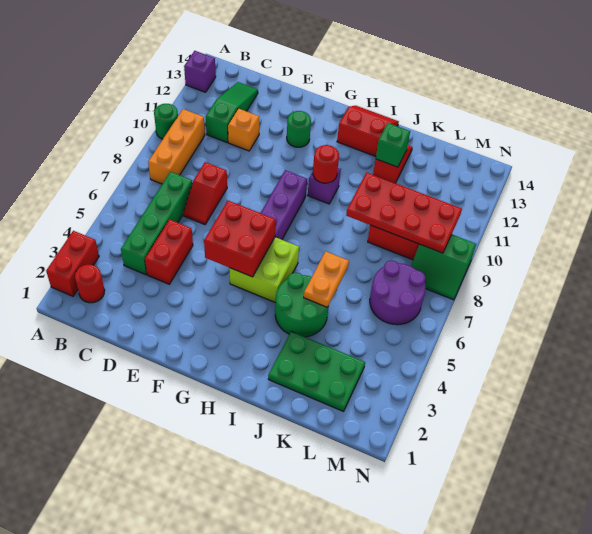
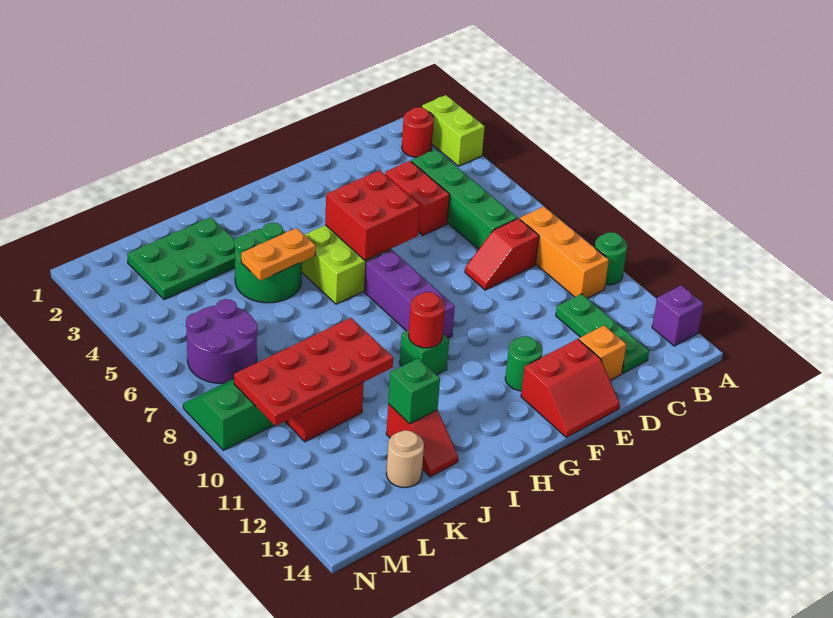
red 1x2 brick [46,231,99,296] -> lime 1x2 brick [422,95,485,166]
green 1x3 slope [206,82,258,142] -> green 1x3 plate [556,294,649,373]
red 1x2 slope [183,162,227,225] -> red 1x2 slope turned to [465,218,539,290]
orange 1x1 brick [228,108,259,151] -> orange 1x1 brick moved to [579,325,626,380]
purple 1x1 brick [308,168,341,204] -> green 1x1 brick [400,330,449,375]
red 2x2 slope [337,106,399,156] -> red 2x2 slope moved to [521,339,620,437]
orange 1x2 plate [304,251,349,307] -> orange 1x2 plate turned to [241,228,316,281]
none -> tan 1x1 round brick [386,430,424,488]

